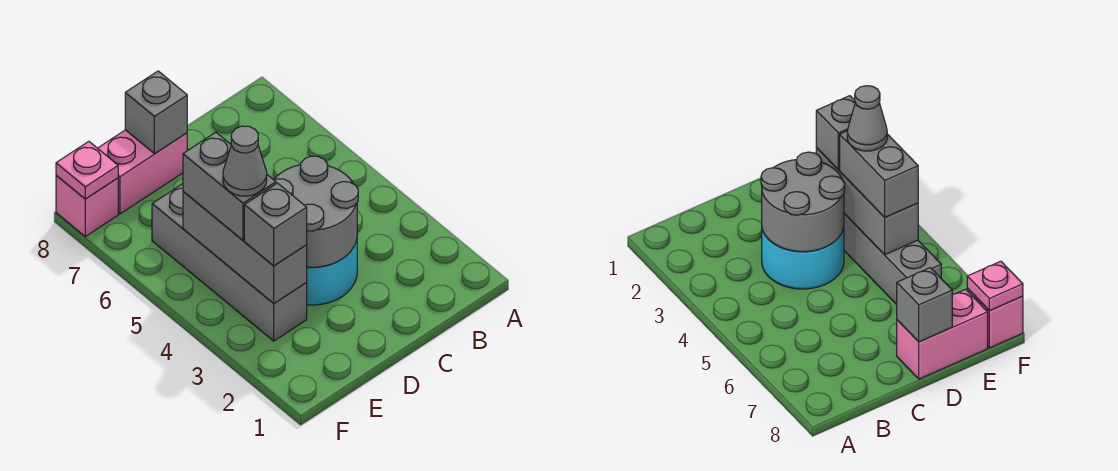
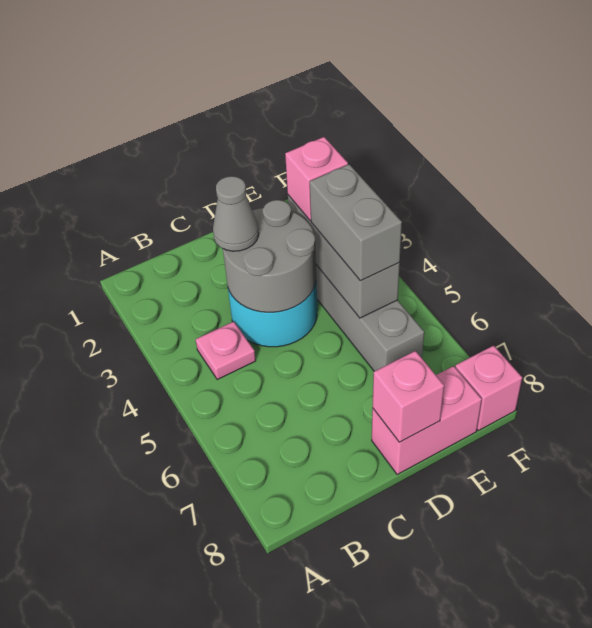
grey 1x1 brick [125,71,187,154] -> pink 1x1 brick [373,351,444,442]
grey 1x1 brick [244,183,307,266] -> pink 1x1 brick [285,137,348,220]
grey 1x1 cone [223,126,267,196] -> grey 1x1 cone moved to [213,176,259,251]
pink 1x1 plate [56,142,118,199] -> pink 1x1 plate moved to [196,321,256,380]

